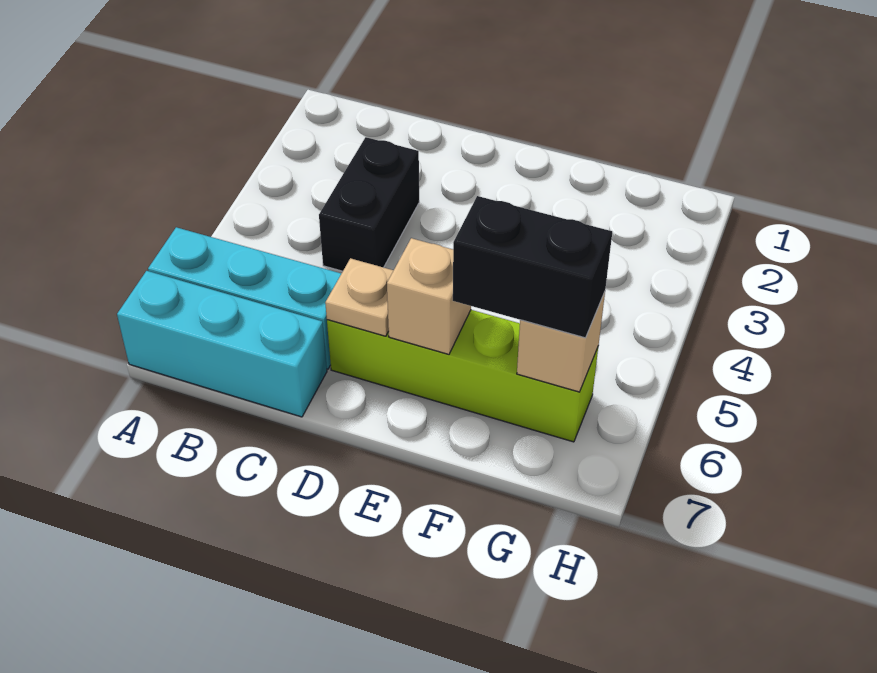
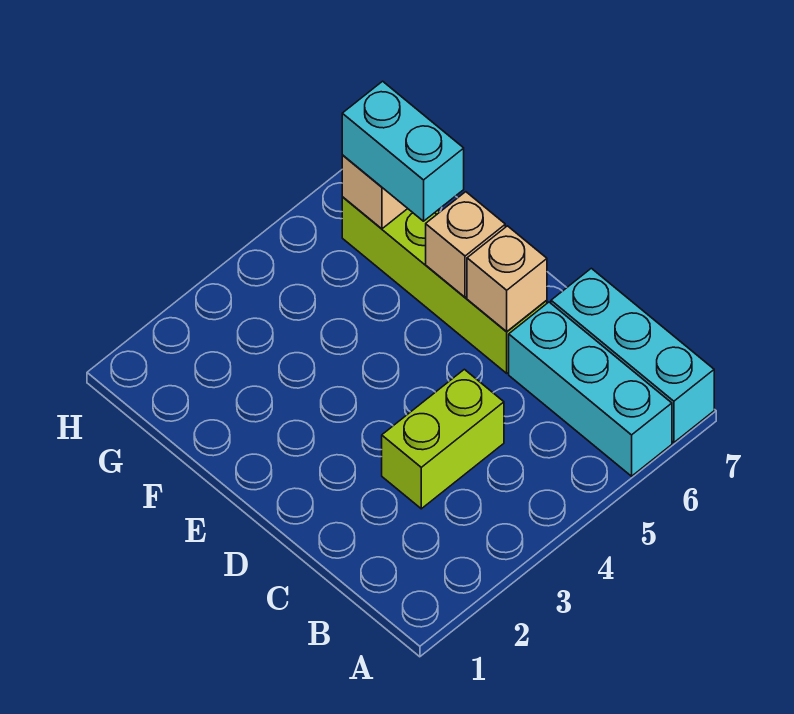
black 1x2 brick [319,137,419,271] -> lime 1x2 brick [382,369,504,509]
tan 1x1 plate [325,258,393,336] -> tan 1x1 brick [467,226,547,332]
black 1x2 brick [453,196,612,338] -> cyan 1x2 brick [342,81,464,221]

